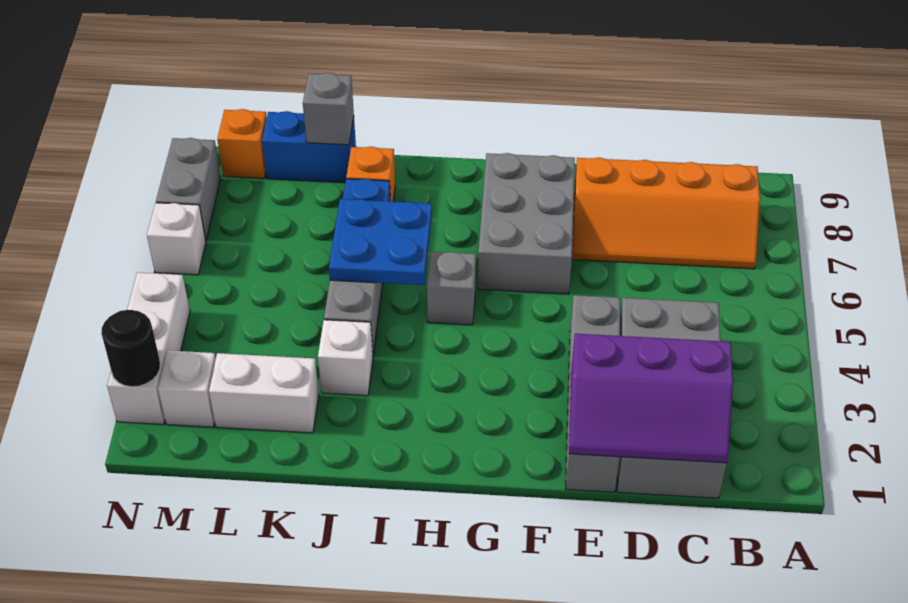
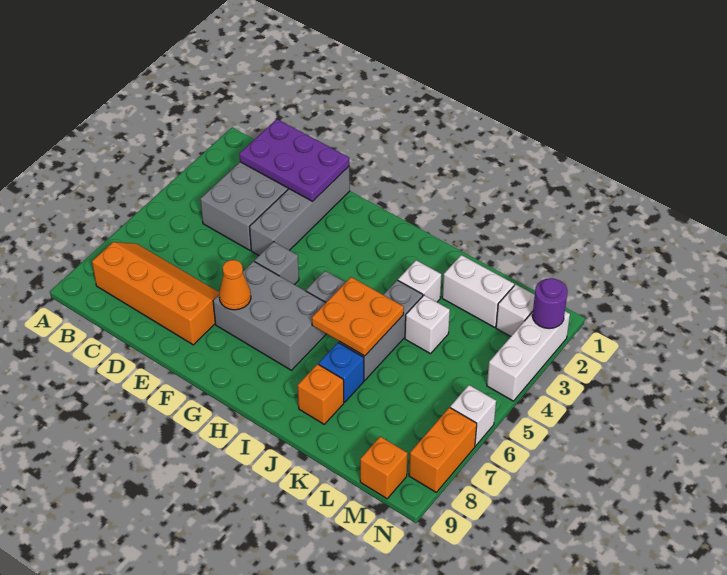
purple 2x3 slope [569,334,733,463] -> purple 2x3 plate [239,119,349,201]
grey 2x3 brick [478,153,575,294] -> grey 2x3 brick turned to [213,261,326,370]
none -> orange 1x1 cone [219,260,251,310]
blue 2x2 plate [329,199,432,285] -> orange 2x2 plate [312,277,404,356]
none -> white 1x1 brick [405,295,450,354]
blue 1x2 brick [262,111,356,183] -> none
grey 1x1 brick [303,73,354,145] -> grey 1x1 brick moved to [255,242,299,285]
black 1x1 round brick [101,310,160,387] -> purple 1x1 round brick [532,278,568,329]
grey 1x2 brick [156,138,221,240] -> orange 1x2 brick [409,407,477,492]

